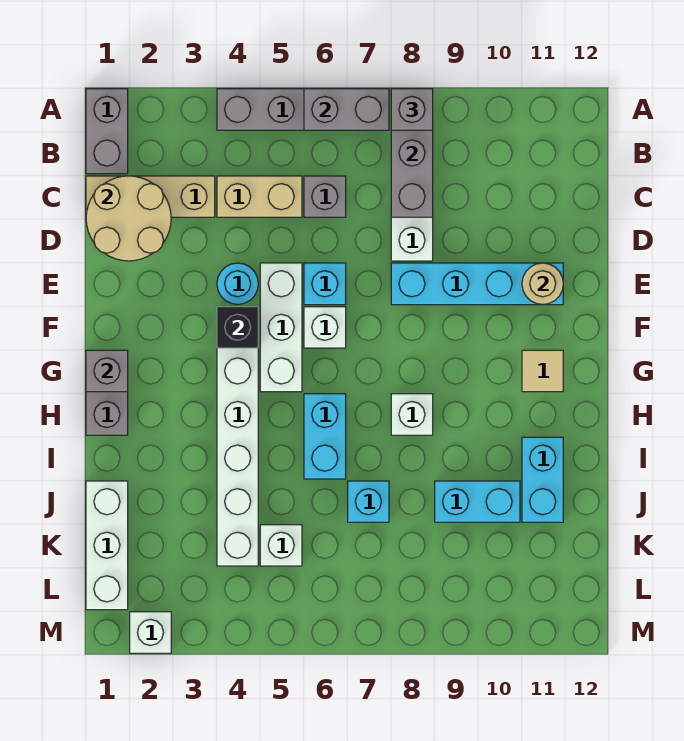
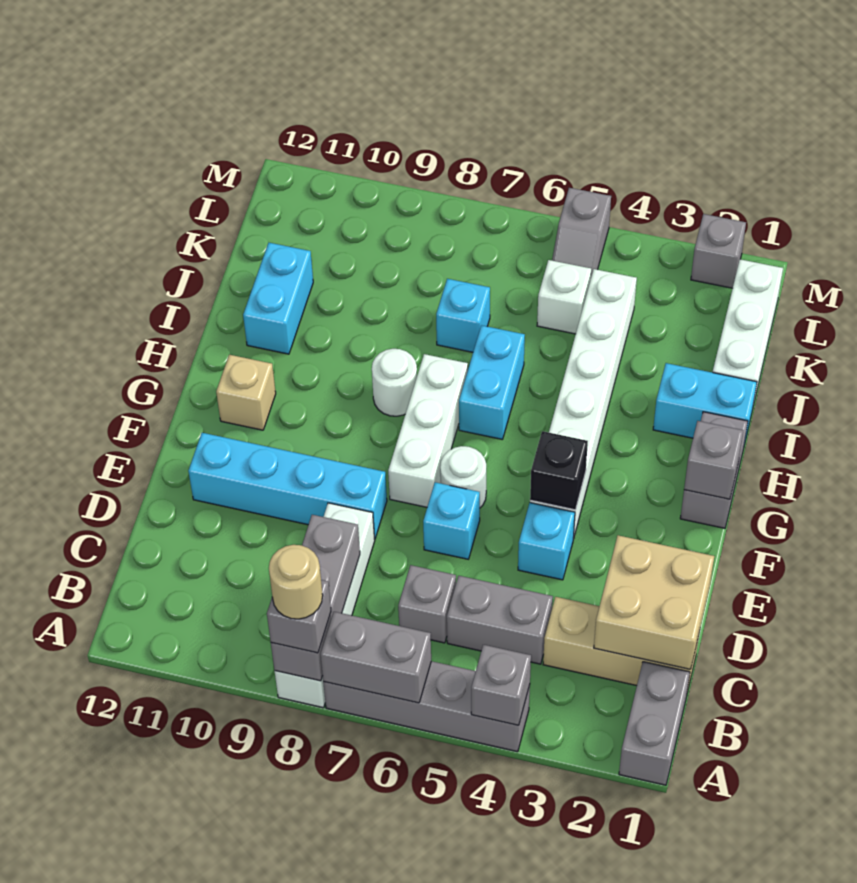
none -> grey 1x1 brick [471,645,531,725]
tan 2x2 round brick [86,176,171,261] -> tan 2x2 brick [594,535,714,669]
tan 1x2 brick [217,176,302,217] -> grey 1x2 brick [447,576,553,664]
cyan 1x1 round brick [217,263,258,305] -> cyan 1x1 brick [518,503,575,580]
white 1x3 brick [260,263,302,392] -> white 1x3 brick moved to [388,354,468,507]
tan 1x1 round brick [522,263,563,305] -> tan 1x1 round brick moved to [269,545,323,619]
white 1x1 brick [304,307,346,348] -> white 1x1 round brick [440,446,486,508]
tan 1x1 tile [522,350,563,392] -> tan 1x1 brick [216,355,276,430]
white 1x1 brick [391,394,433,435] -> white 1x1 round brick [372,349,417,416]
cyan 1x2 brick [435,481,520,522] -> cyan 1x2 brick moved to [653,363,757,444]
none -> grey 1x2 slope [552,188,611,276]
white 1x1 brick [130,612,171,653] -> grey 1x1 brick [691,214,746,288]

